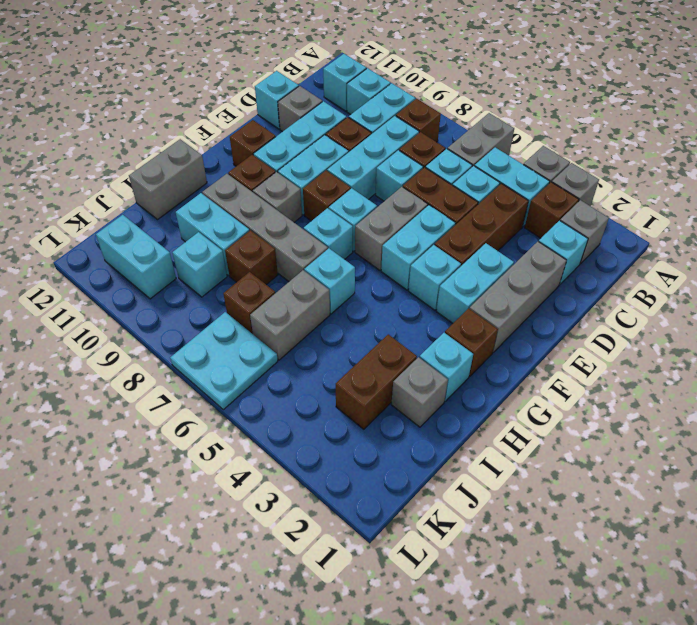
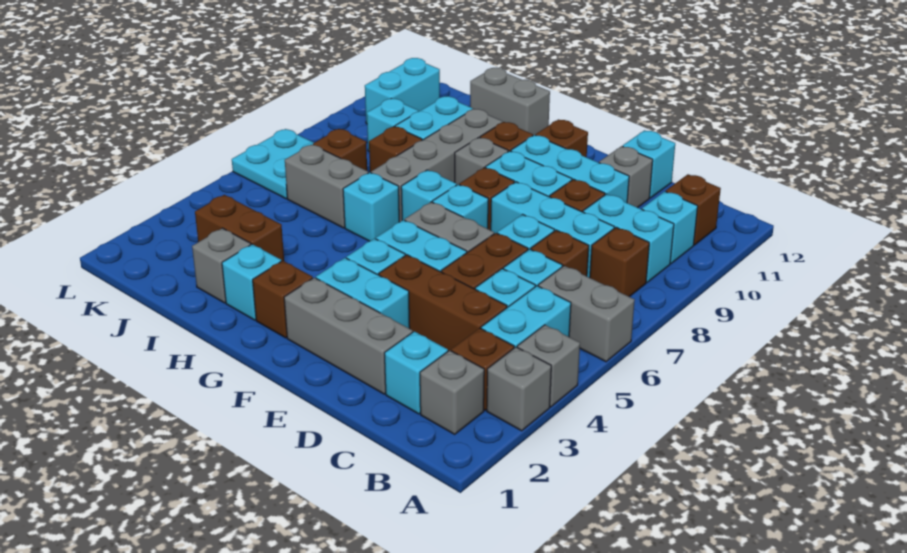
cyan 1x1 brick [323,54,366,111] -> brown 1x1 brick [666,174,721,245]

